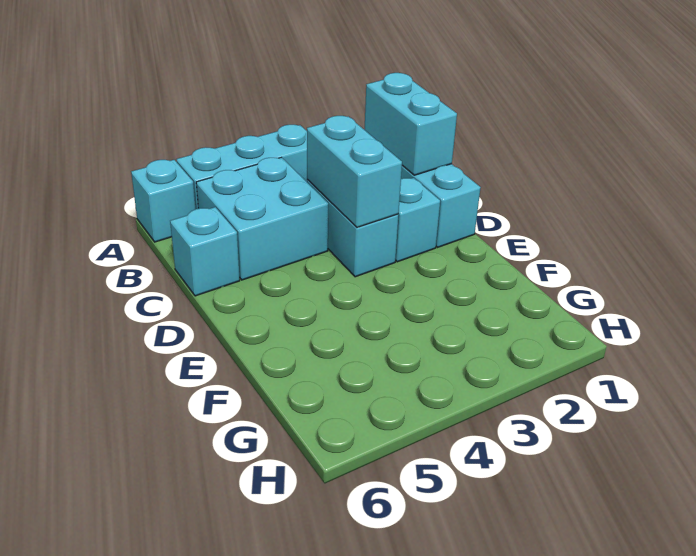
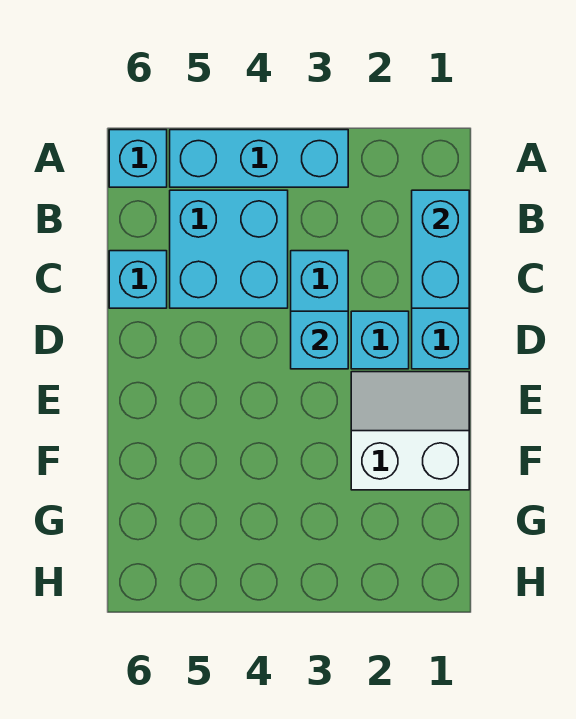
cyan 1x2 brick [307,116,402,227] -> cyan 1x1 brick [291,311,348,369]
none -> white 2x2 slope [351,372,469,490]

